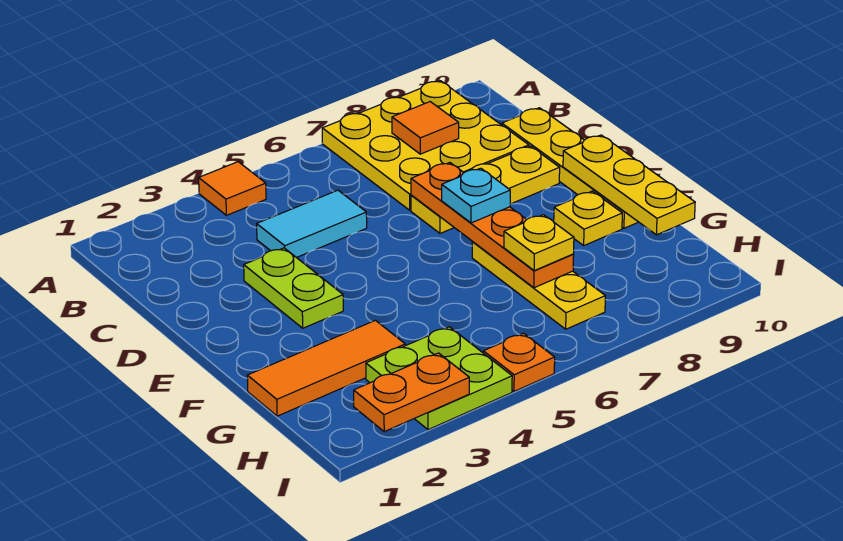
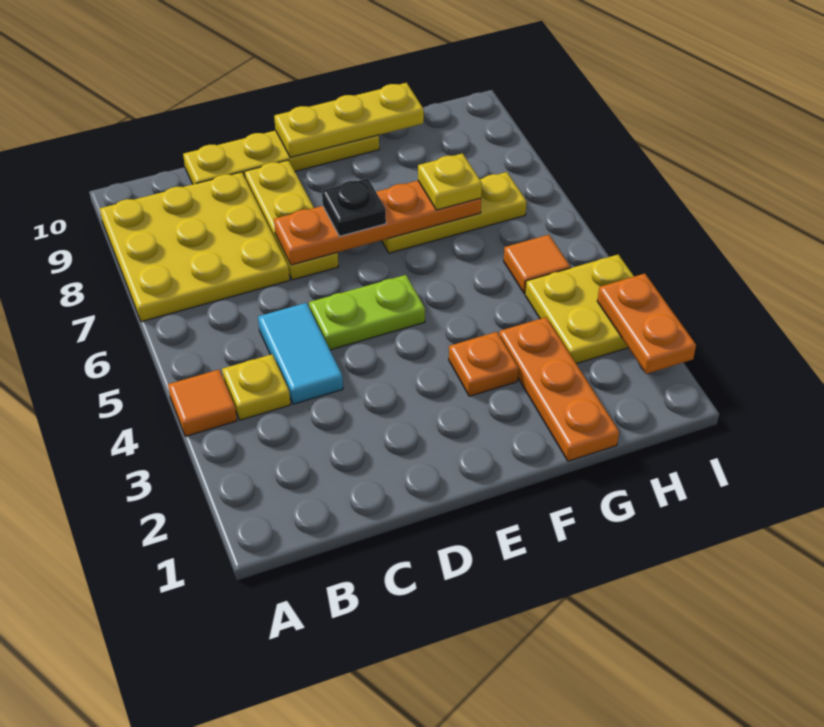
orange 1x1 tile [392,102,459,154] -> orange 1x1 tile moved to [504,235,570,294]
lime 1x2 plate [244,248,343,328] -> lime 1x2 plate moved to [309,275,425,350]
cyan 1x1 plate [442,168,510,223] -> black 1x1 plate [322,178,386,236]
yellow 1x1 plate [554,191,622,245] -> yellow 1x1 plate moved to [222,354,291,420]
orange 1x3 tile [247,320,405,416] -> orange 1x3 plate [499,317,619,461]
lime 2x2 plate [366,327,512,430] -> yellow 2x2 plate [525,255,634,364]
orange 1x1 plate [483,333,555,391] -> orange 1x1 plate moved to [449,332,518,396]

